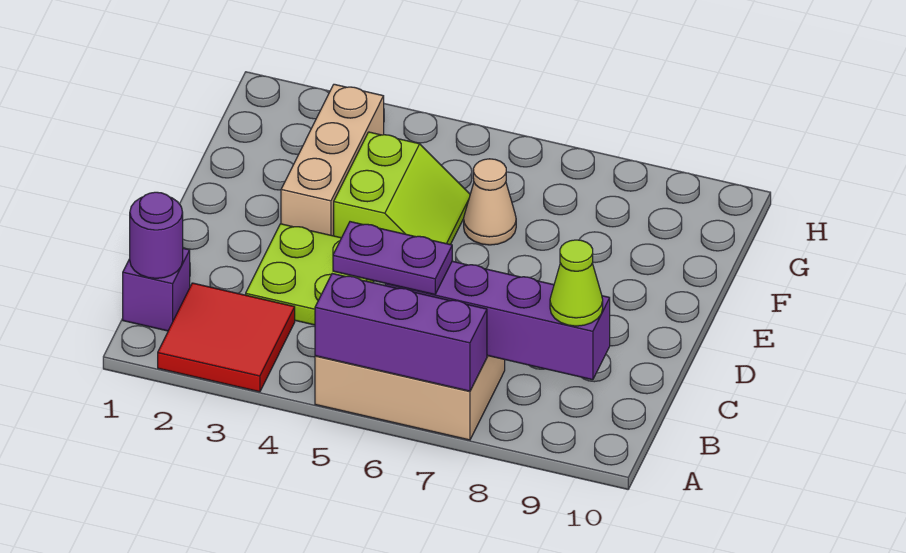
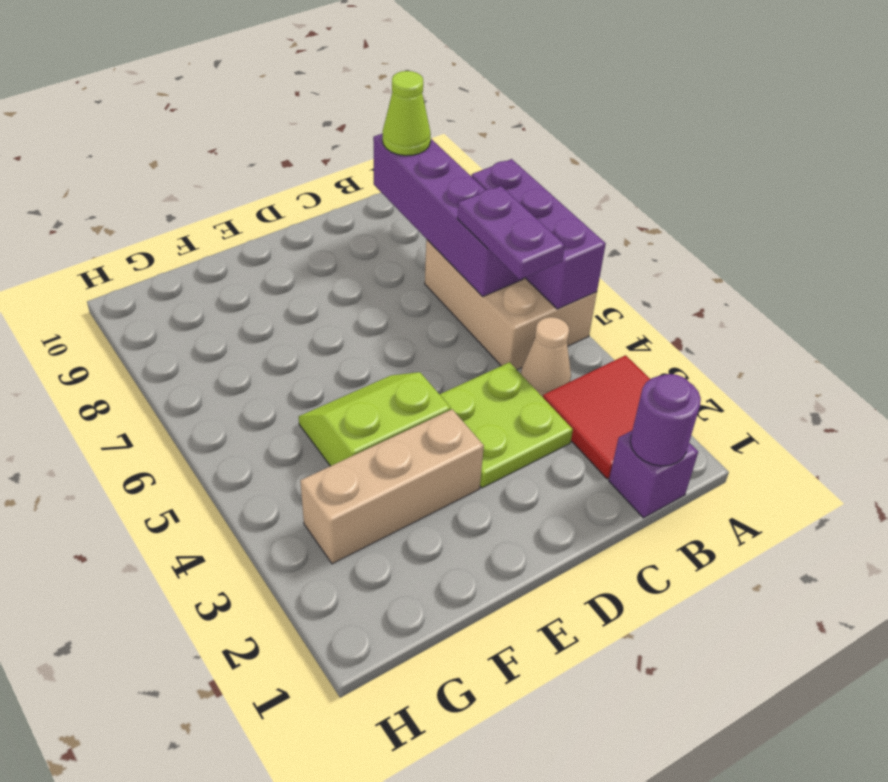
tan 1x1 cone [464,159,516,245] -> tan 1x1 cone moved to [521,317,571,397]

